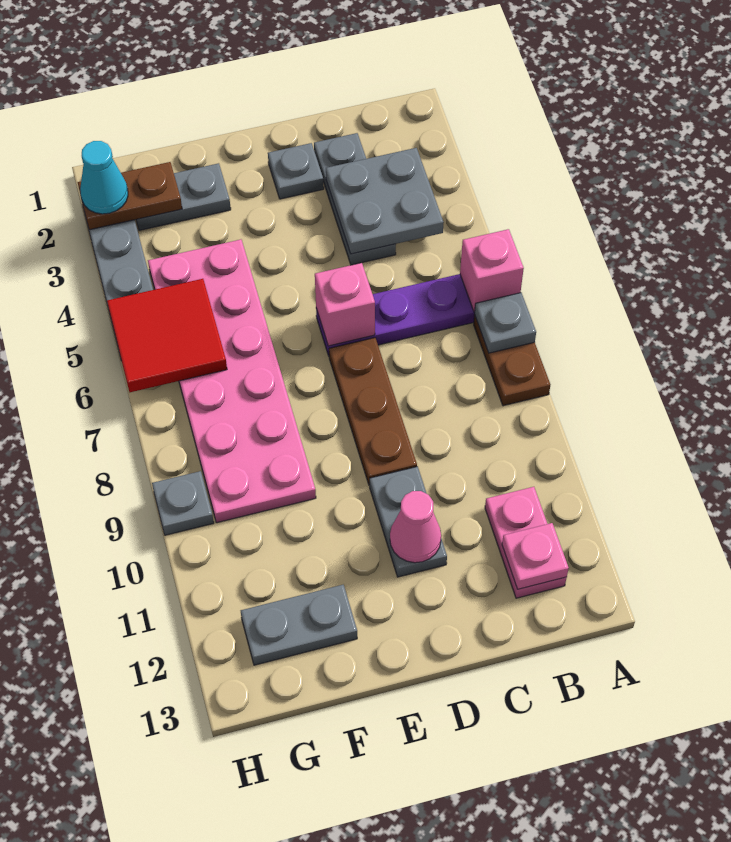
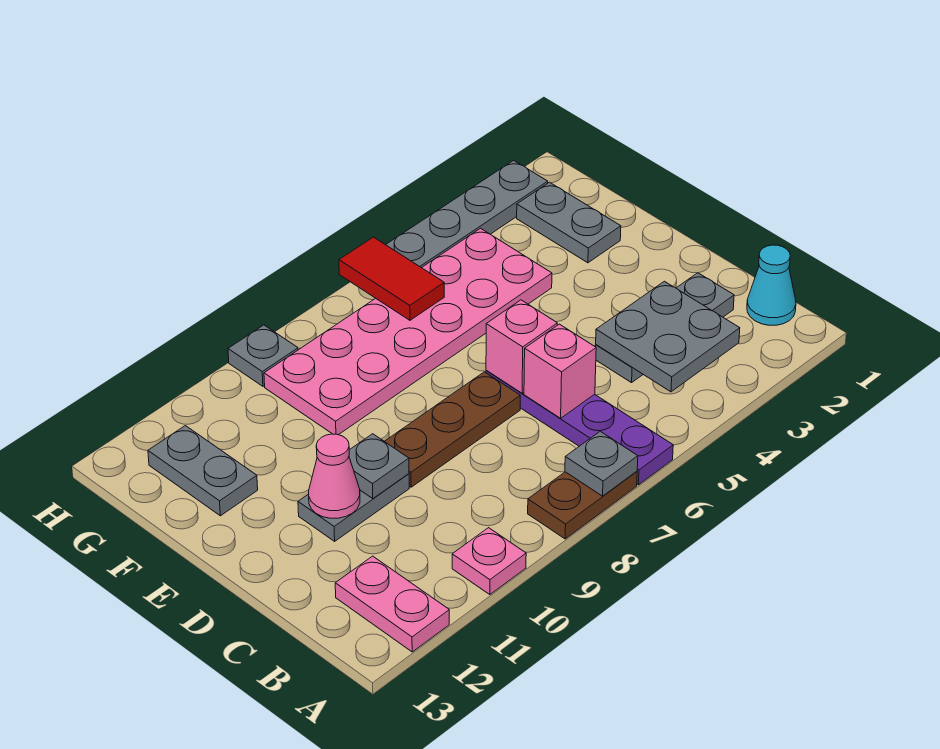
pink 1x1 brick [460,229,524,312] -> pink 1x1 brick moved to [524,324,596,418]
pink 1x2 plate [485,487,567,598] -> pink 1x2 plate turned to [335,556,449,652]
pink 1x1 plate [502,523,569,589] -> pink 1x1 plate moved to [452,528,526,595]
grey 1x1 plate [268,143,324,199] -> grey 1x1 plate moved to [349,434,409,499]
brown 1x2 plate [78,162,182,230] -> none
red 2x2 tile [107,279,227,392] -> red 1x2 tile [339,237,444,320]
cyan 1x1 cone [80,141,128,214] -> cyan 1x1 cone moved to [747,245,796,325]

